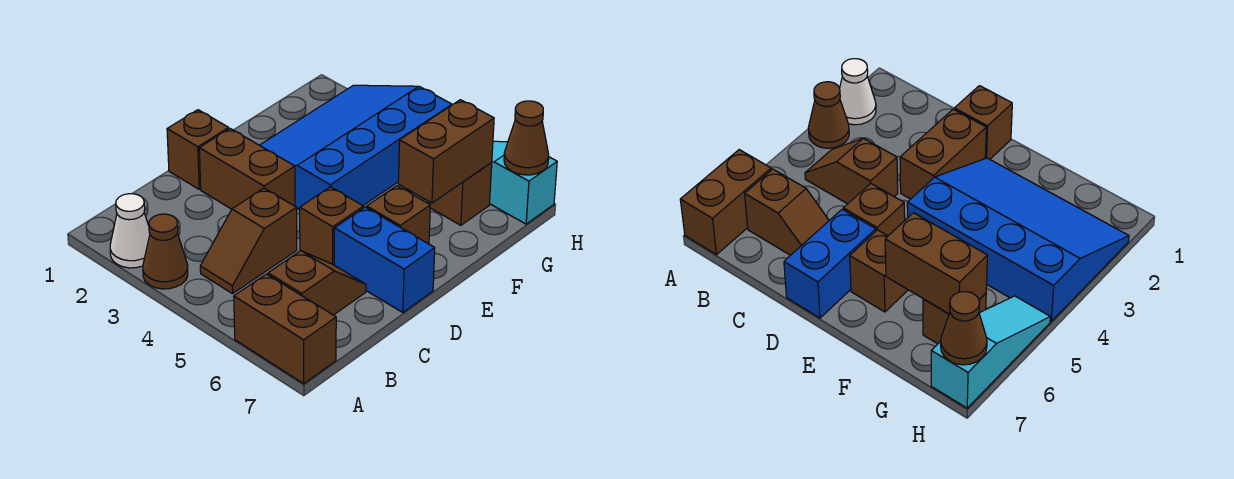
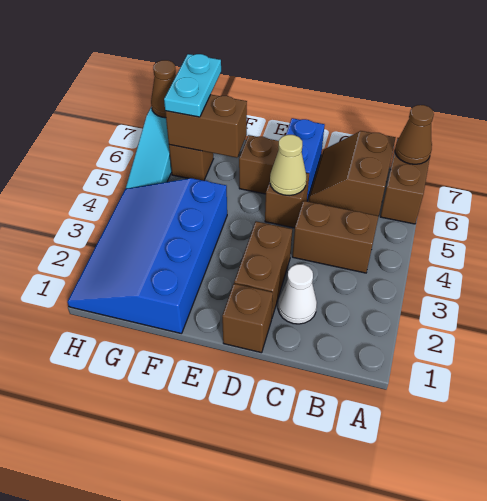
white 1x1 cone [110,194,150,268] -> white 1x1 cone moved to [278,264,317,324]
brown 1x1 cone [143,214,188,289] -> brown 1x1 cone moved to [395,105,434,164]
brown 1x2 slope [200,188,297,294] -> brown 1x2 brick [292,201,379,273]
brown 1x2 slope [268,251,366,315] -> brown 2x2 slope [309,131,396,216]
none -> tan 1x1 cone [270,135,307,196]
blue 3x4 slope [260,85,452,210] -> blue 3x4 slope turned to [67,178,227,334]
none -> cyan 1x2 plate [164,54,221,117]

